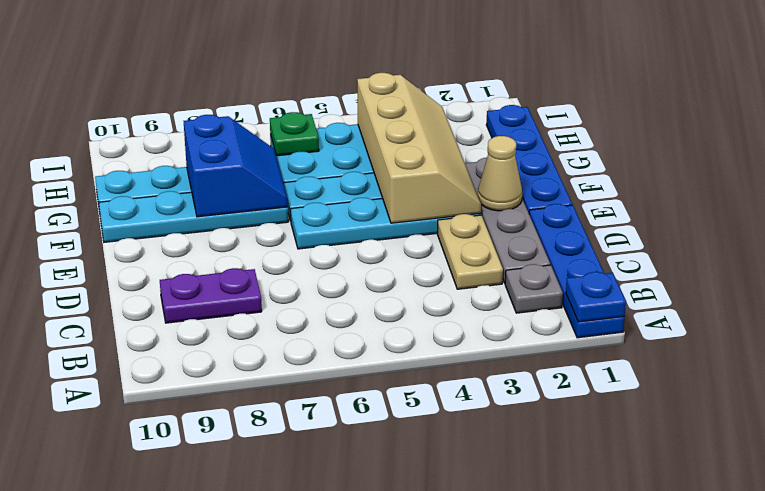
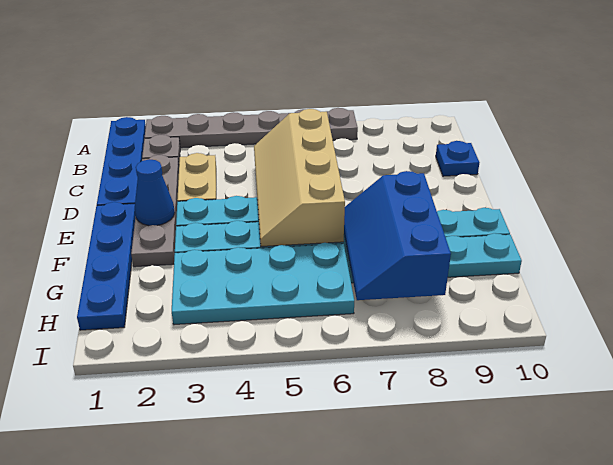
blue 1x1 plate [566,272,626,322] -> blue 1x1 plate moved to [436,141,479,176]
none -> grey 1x6 plate [145,108,358,148]
purple 1x2 plate [160,268,262,323] -> none
tan 1x1 cone [478,136,522,211] -> blue 1x1 cone [135,159,175,226]
tan 2x4 slope [357,73,481,223] -> tan 2x4 slope moved to [254,109,345,247]
blue 2x2 slope [184,115,288,217] -> blue 2x3 slope [344,171,451,300]
green 1x1 plate [270,112,319,156] -> none

